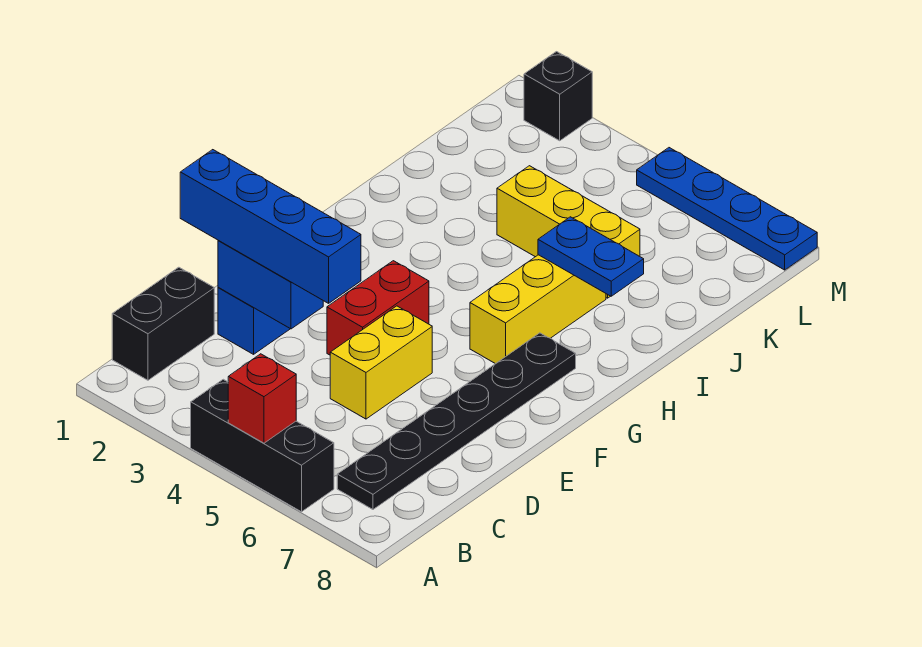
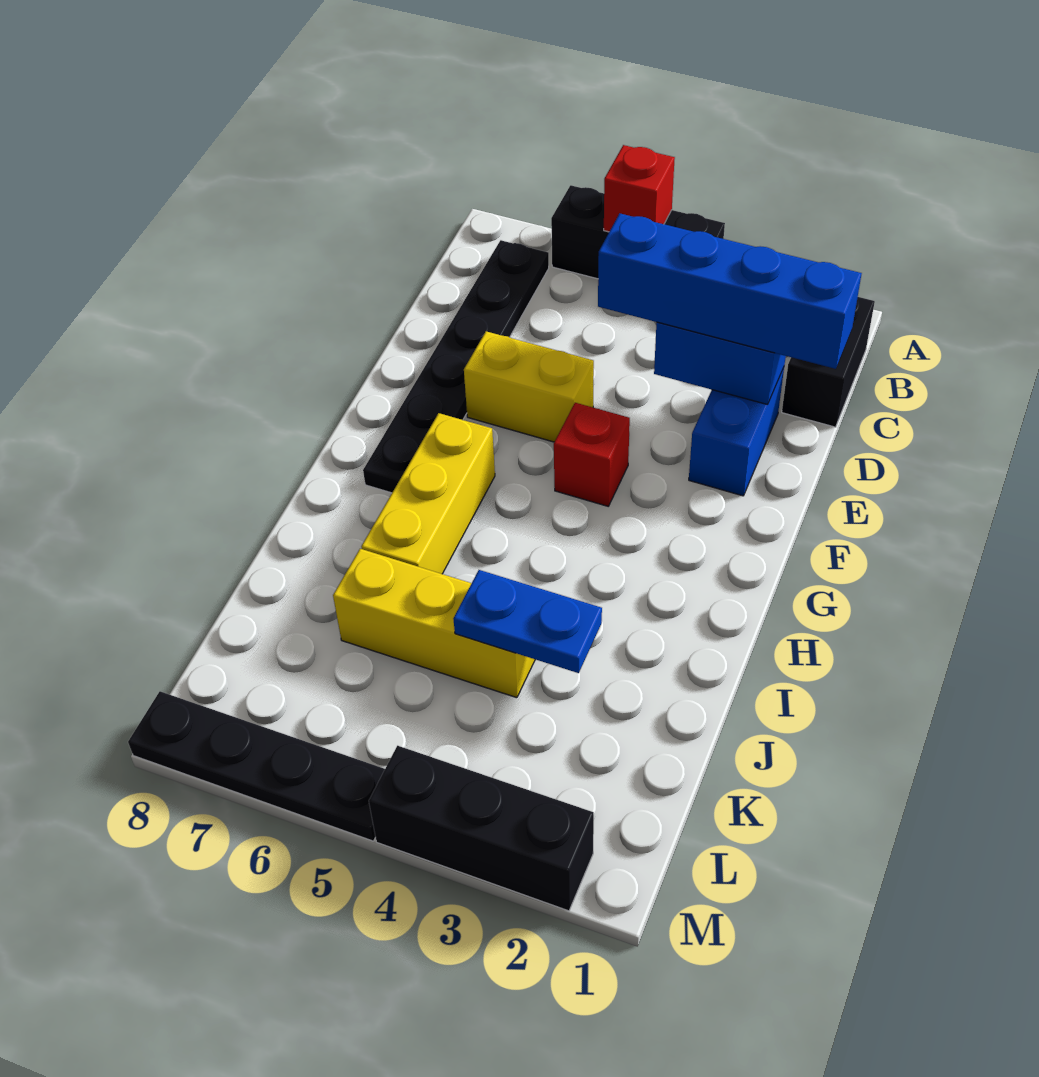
yellow 1x2 brick [330,306,432,419] -> yellow 1x2 brick turned to [464,331,594,442]
red 1x2 brick [327,261,429,355] -> red 1x1 brick [554,403,630,506]
blue 1x2 plate [538,217,644,296] -> blue 1x2 plate moved to [453,570,602,673]
black 1x1 brick [524,52,592,141] -> black 1x3 brick [369,746,594,911]
blue 1x4 plate [637,148,817,270] -> black 1x4 plate [128,691,385,841]

